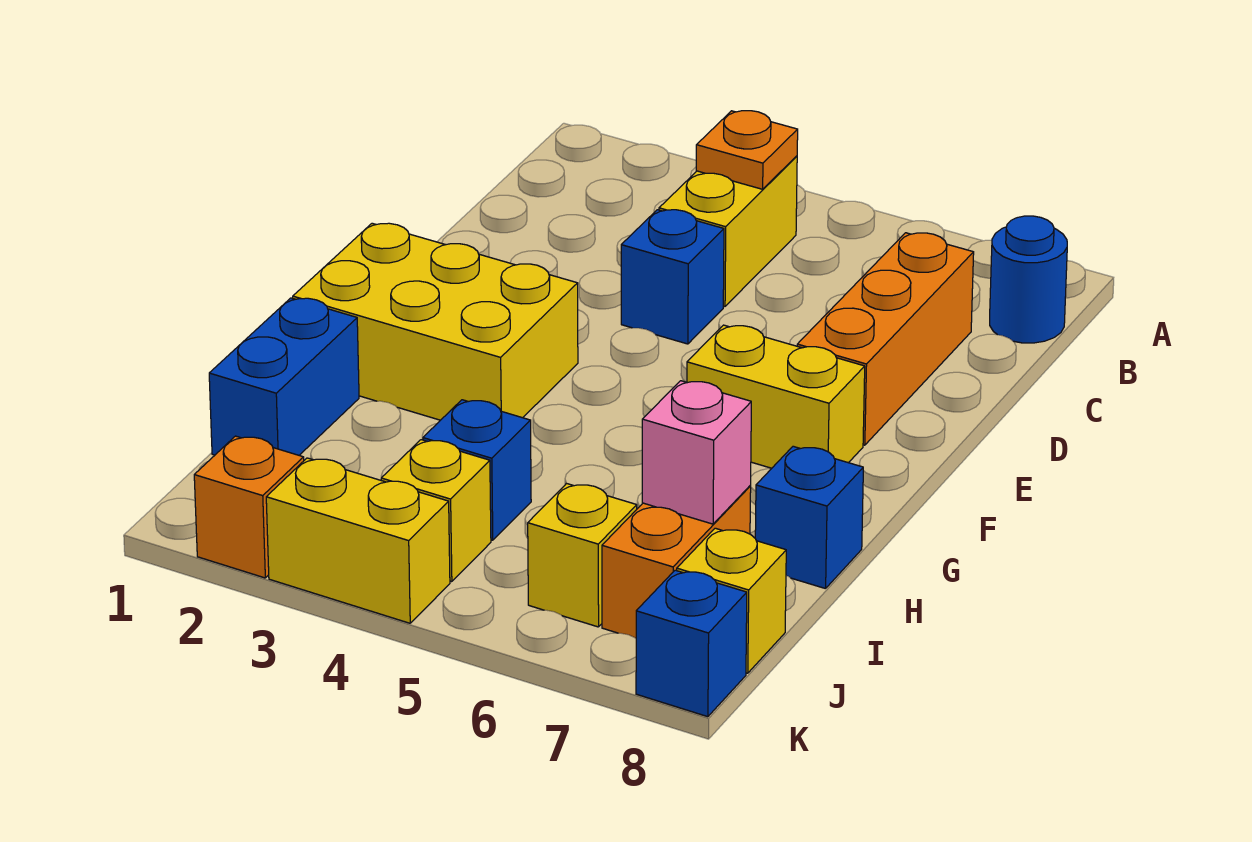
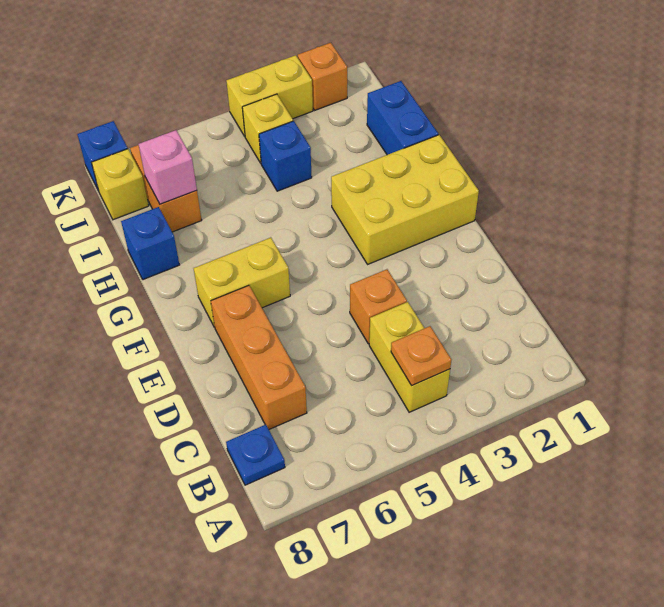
blue 1x1 round brick [990,216,1067,343] -> blue 1x1 plate [226,425,285,485]
blue 1x1 brick [621,210,724,344] -> orange 1x1 brick [350,269,407,344]
yellow 1x1 brick [528,483,637,627] -> none

